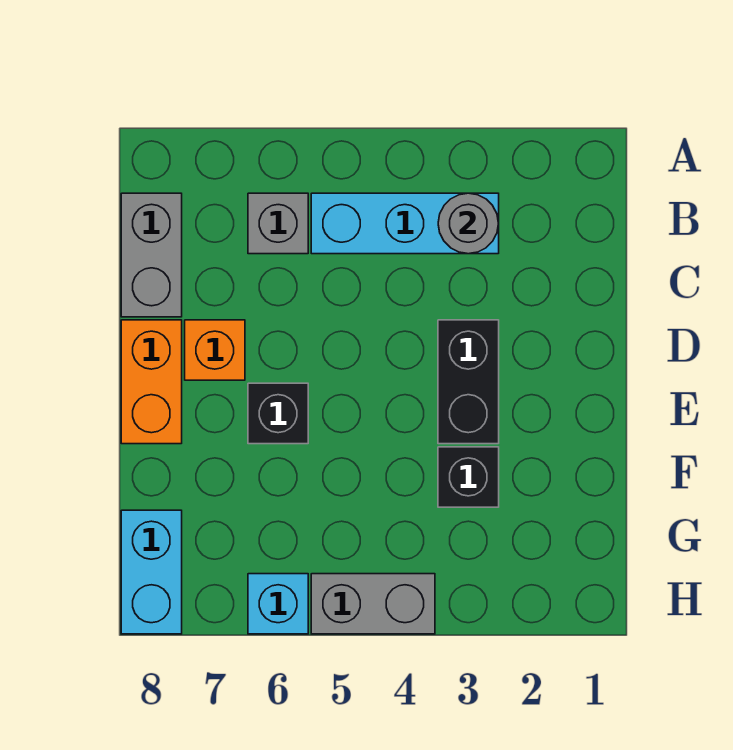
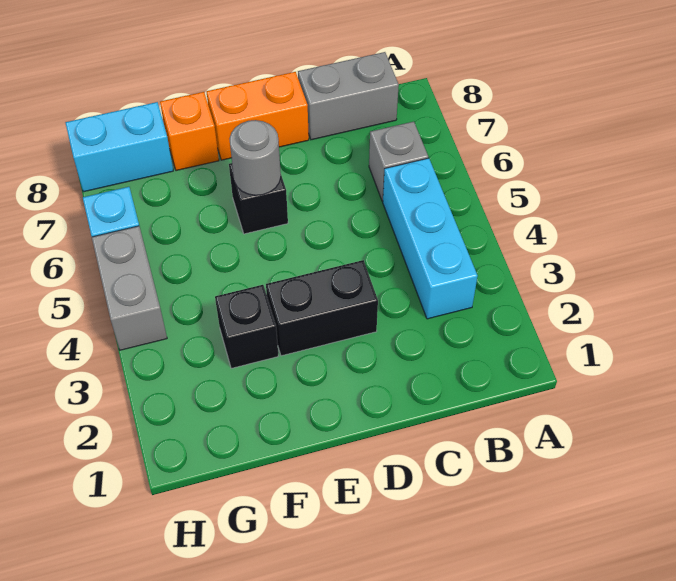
grey 1x1 round brick [438,193,499,254] -> grey 1x1 round brick moved to [229,120,281,195]
orange 1x1 brick [185,320,245,380] -> orange 1x1 brick moved to [160,92,219,171]

